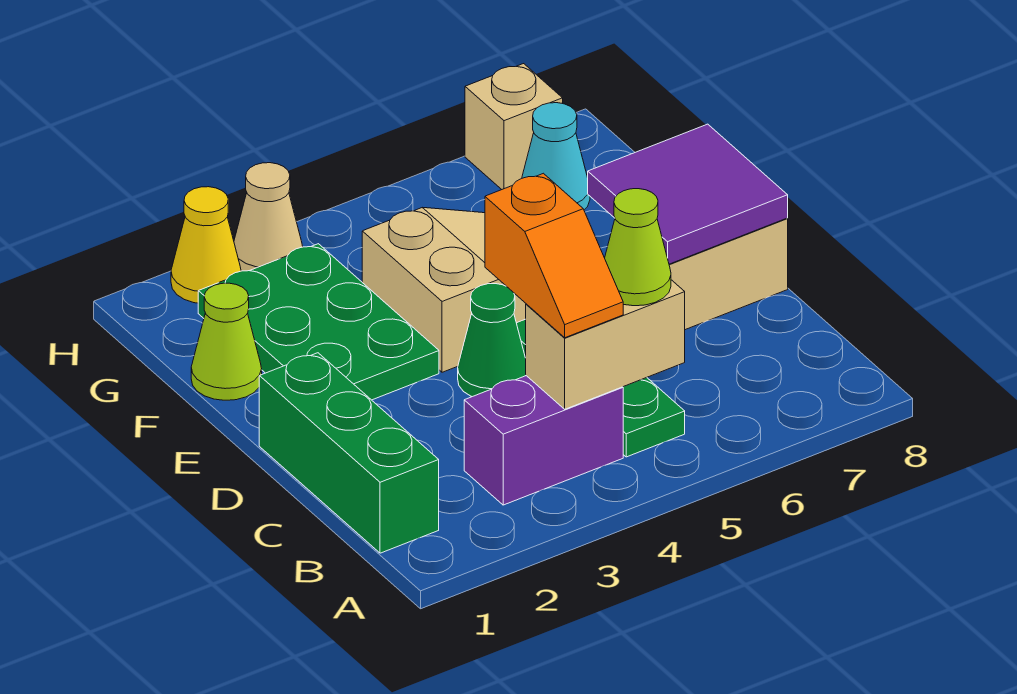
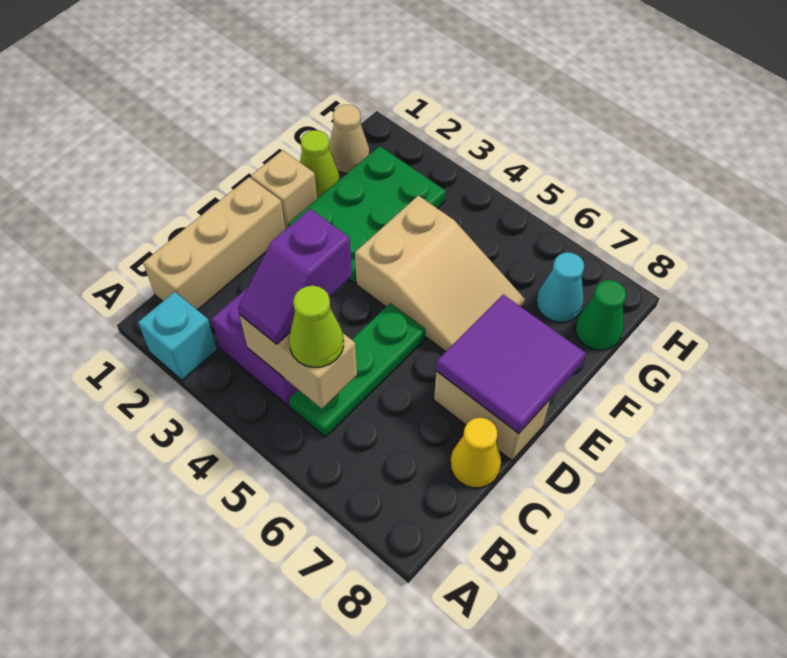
none -> cyan 1x1 brick [138,292,217,380]
green 1x3 brick [259,353,439,553] -> tan 1x3 brick [143,177,285,310]
orange 1x2 slope [485,173,623,338] -> purple 1x2 slope [238,209,352,344]
green 1x1 cone [458,284,526,397] -> green 1x1 cone moved to [575,280,626,350]
yellow 1x1 cone [171,187,241,303] -> yellow 1x1 cone moved to [450,418,501,488]
tan 1x1 cone [234,163,303,271] -> tan 1x1 cone moved to [329,105,369,174]
tan 1x1 brick [465,64,563,190] -> tan 1x1 brick moved to [251,150,317,230]

